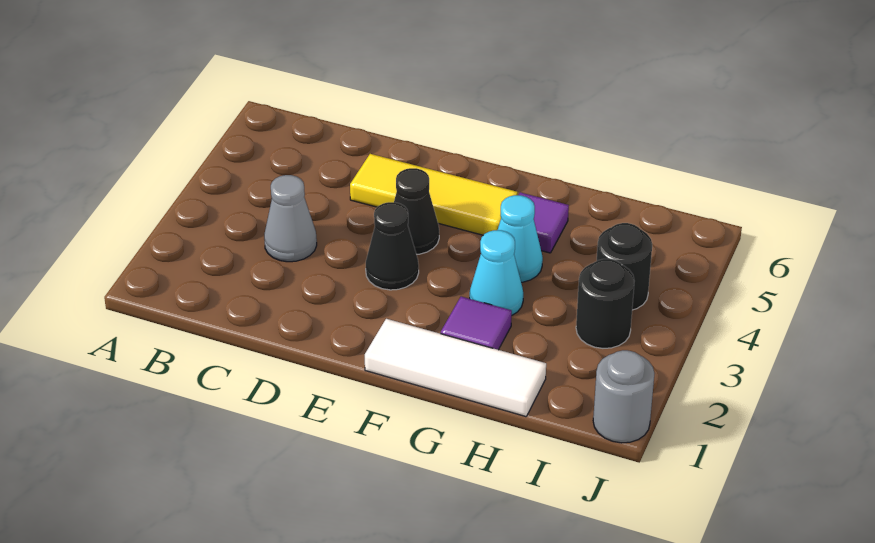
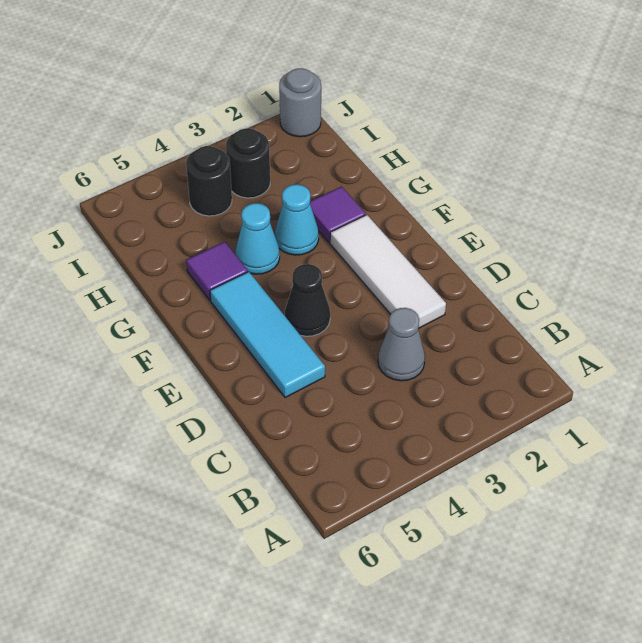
yellow 1x3 tile [350,154,518,235] -> cyan 1x3 tile [210,272,325,398]
black 1x1 cone [366,202,419,290] -> none
white 1x3 tile [365,319,546,417] -> white 1x3 tile moved to [330,215,446,328]

